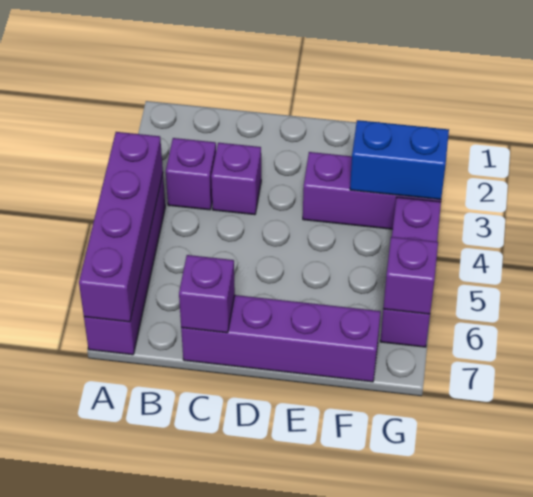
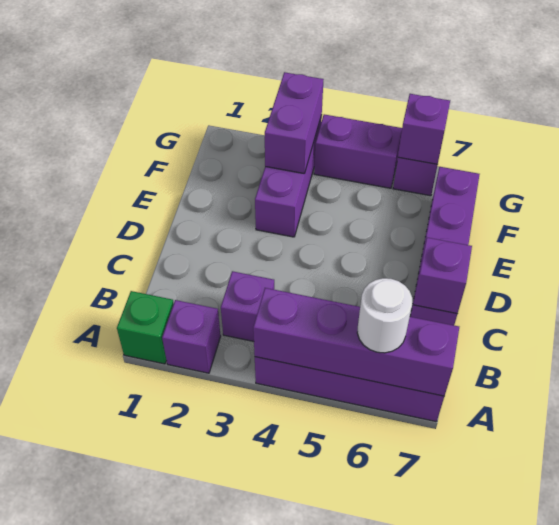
none -> green 1x1 brick [117,291,174,364]
none -> white 1x1 round brick [357,278,412,353]
purple 1x1 brick [211,143,261,215] -> purple 1x1 brick moved to [162,300,221,373]
blue 1x2 brick [350,120,449,200] -> purple 1x2 brick [265,72,324,174]

